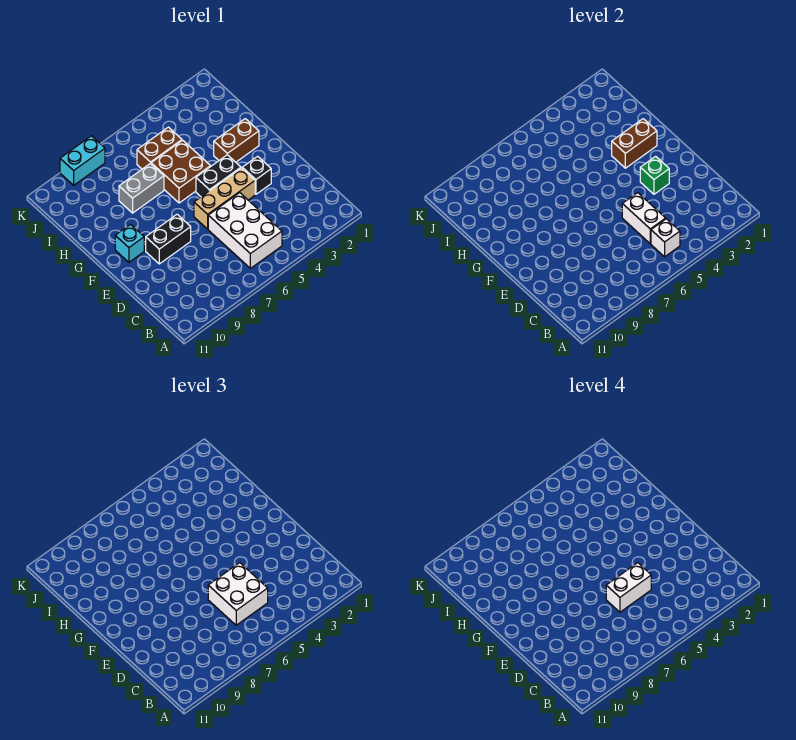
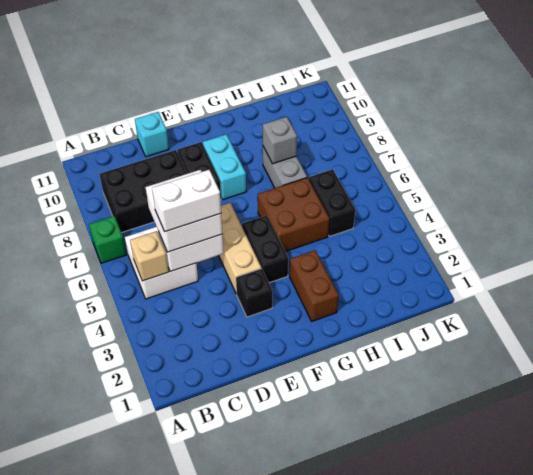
white 2x3 brick [208,193,282,268] -> white 2x2 brick [125,227,198,299]
white 1x1 brick [651,219,680,257] -> tan 1x1 brick [130,231,169,281]
none -> black 2x3 brick [99,150,187,233]
white 1x2 brick [606,563,651,612] -> white 1x2 brick turned to [152,170,221,232]
green 1x1 brick [640,156,669,194] -> green 1x1 brick moved to [89,216,126,263]
cyan 1x1 brick [115,224,144,262] -> cyan 1x1 brick moved to [135,112,169,157]
brown 1x2 brick [612,119,657,168] -> none
none -> grey 1x1 brick [263,117,297,164]
brown 1x2 brick [137,127,182,169] -> black 1x2 brick [309,169,355,237]
cyan 1x2 brick [60,136,105,185] -> cyan 1x2 brick moved to [203,134,246,200]

